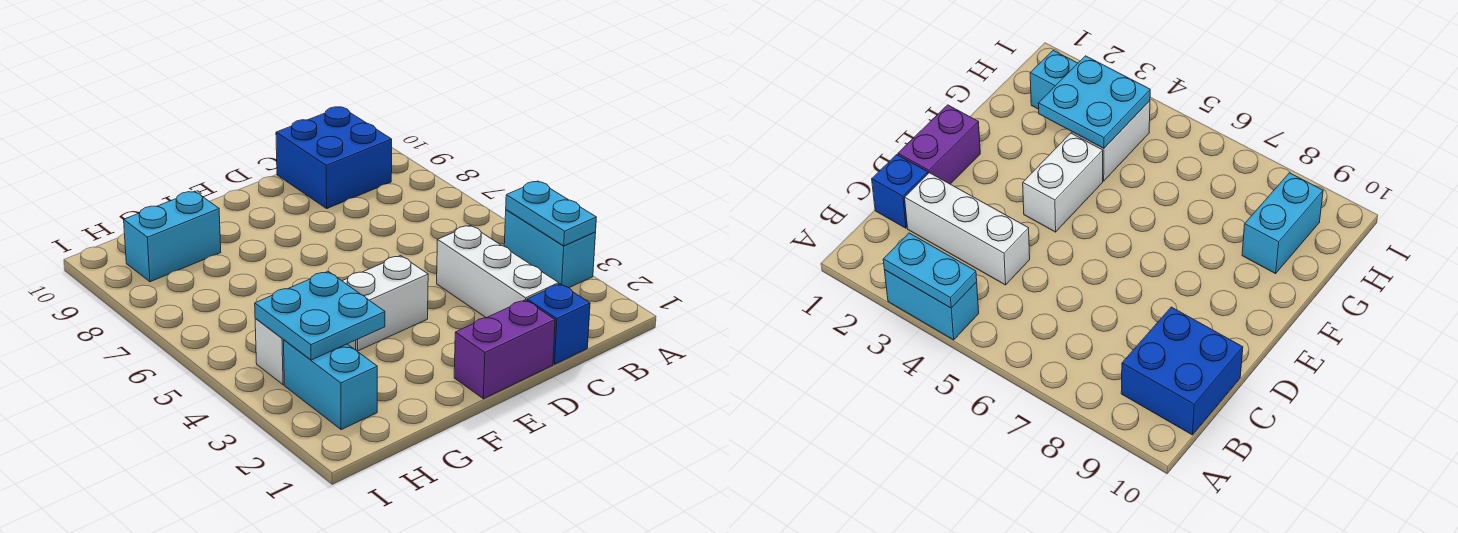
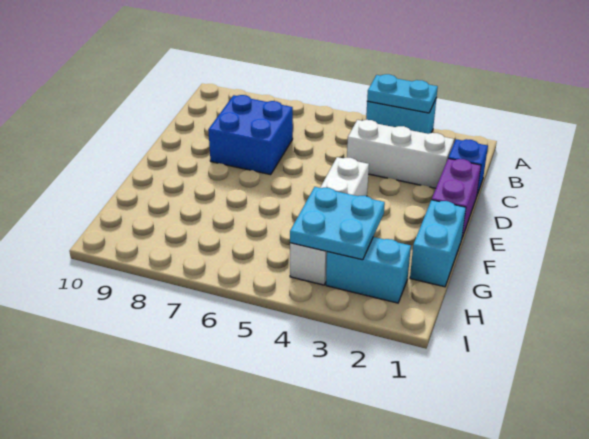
blue 2x2 brick [276,107,392,208] -> blue 2x2 brick moved to [208,95,293,175]
cyan 1x2 brick [124,191,221,282] -> cyan 1x2 brick moved to [410,200,466,287]

